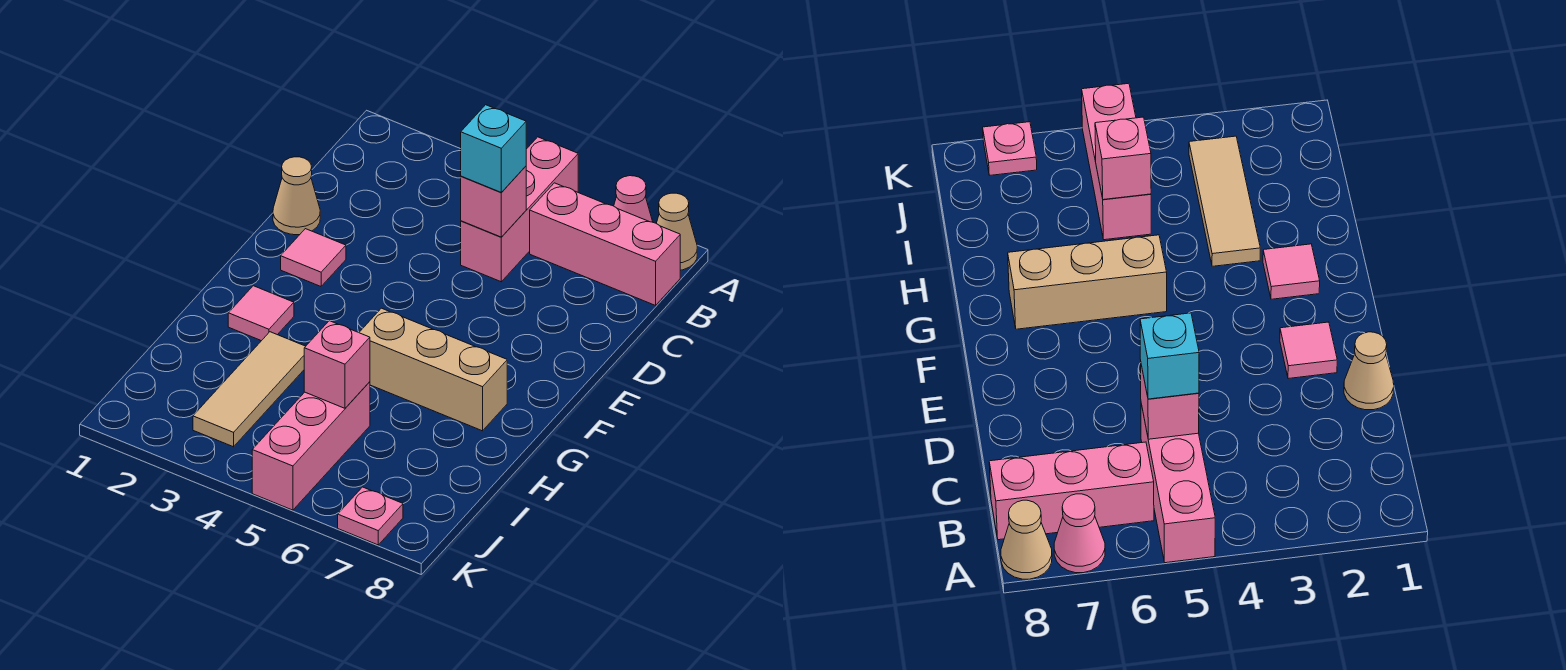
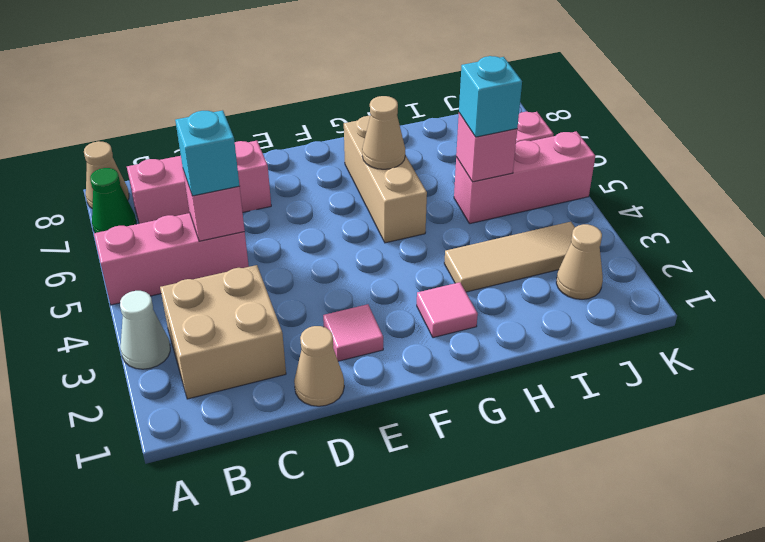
none -> white 1x1 cone [120,291,170,369]
pink 1x1 cone [614,176,653,222] -> green 1x1 cone [90,168,136,233]
none -> tan 2x2 brick [160,265,286,399]
pink 1x3 brick [530,183,680,305] -> pink 1x3 brick turned to [127,141,271,224]
none -> tan 1x1 cone [362,96,405,169]
none -> cyan 1x1 brick [459,56,522,137]
none -> tan 1x1 cone [556,224,603,299]

